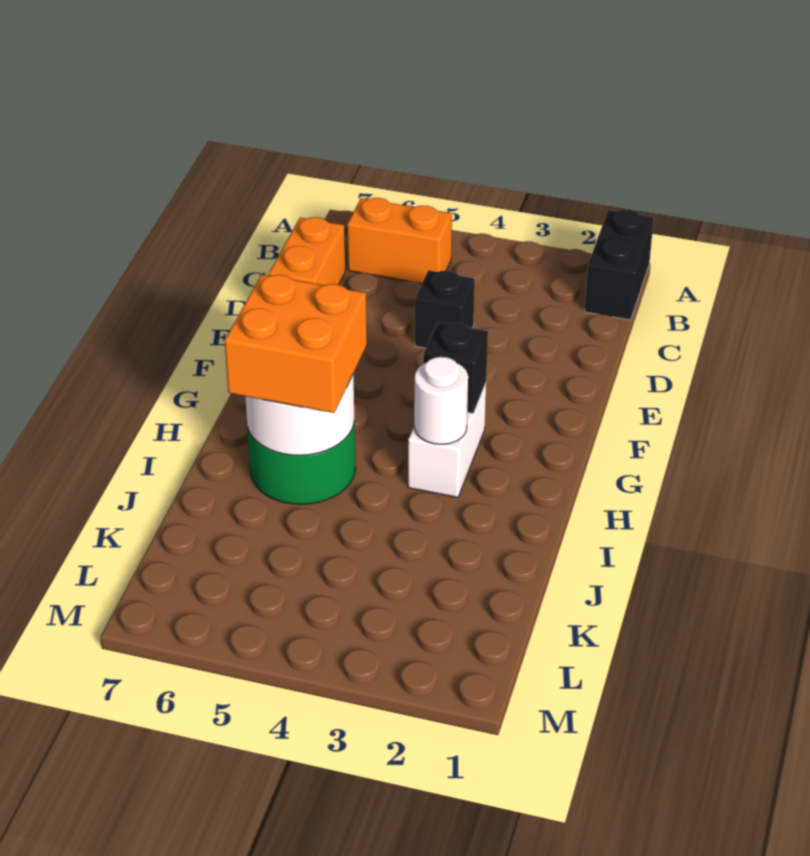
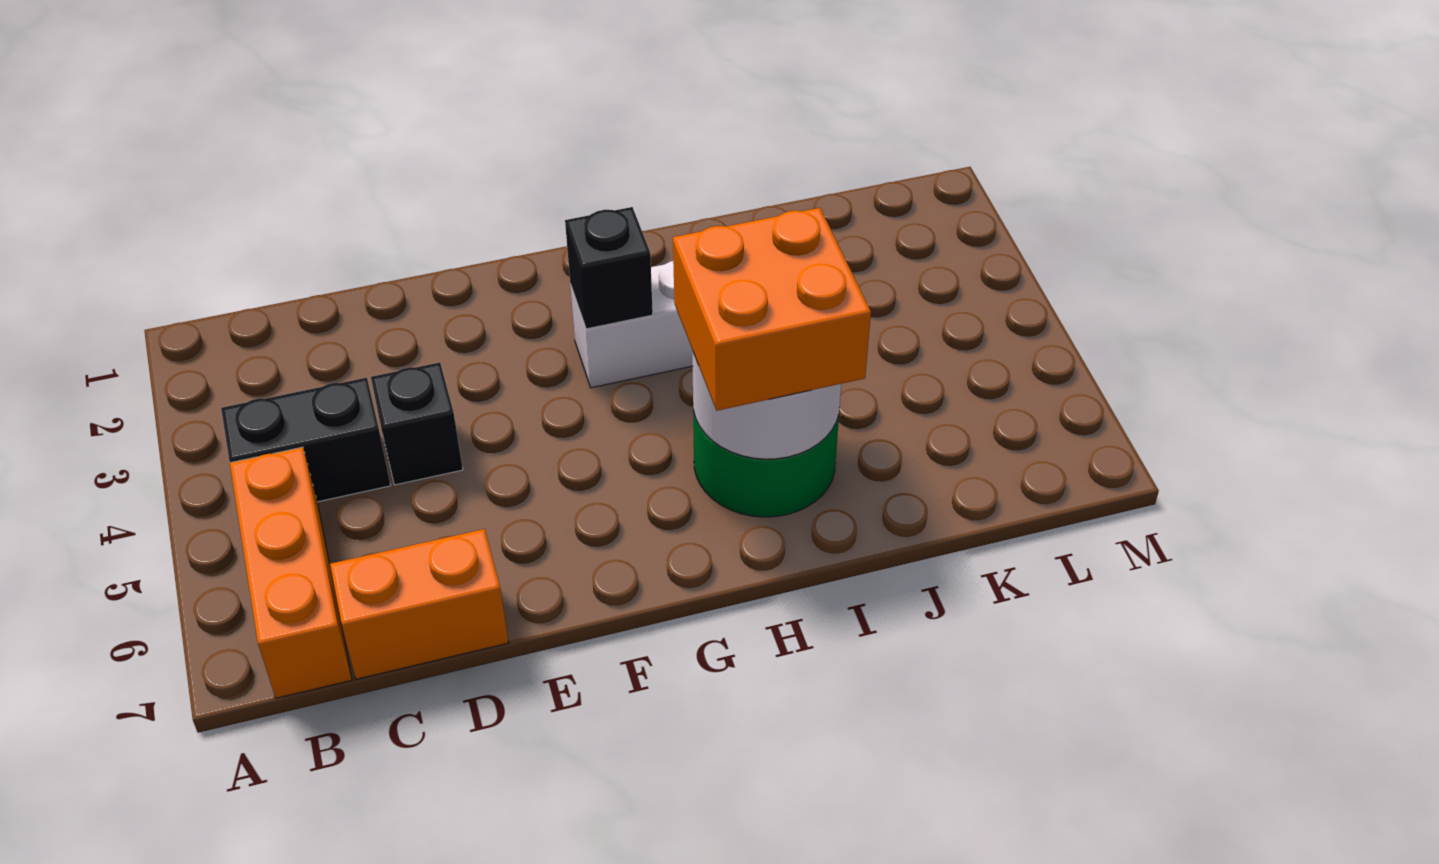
black 1x2 brick [585,210,654,320] -> black 1x2 brick moved to [221,378,391,502]
orange 1x2 brick [347,198,452,284] -> orange 1x3 brick [230,447,352,698]
white 1x1 round brick [414,357,468,444] -> none

